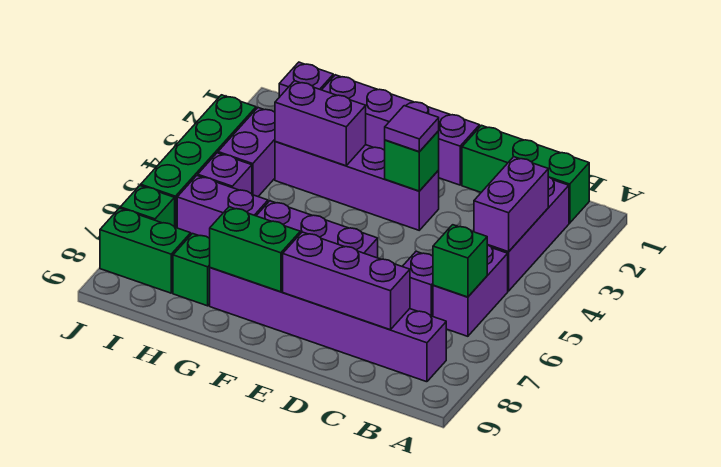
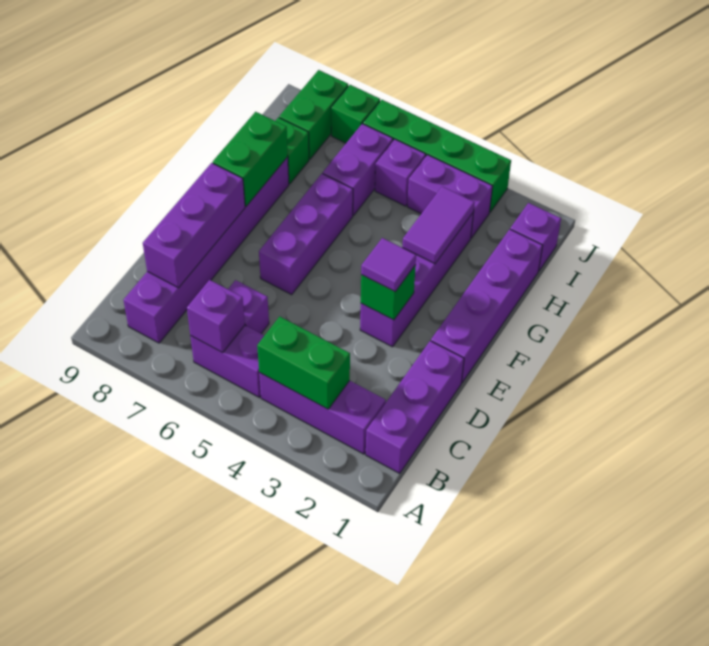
green 1x3 brick [462,125,589,223] -> purple 1x3 brick [366,341,464,473]
purple 1x2 brick [474,157,548,252] -> green 1x2 brick [257,317,350,409]
green 1x1 brick [433,225,487,297] -> purple 1x1 brick [187,280,245,353]
purple 1x2 brick [275,81,366,166] -> purple 1x2 tile [402,187,475,264]

